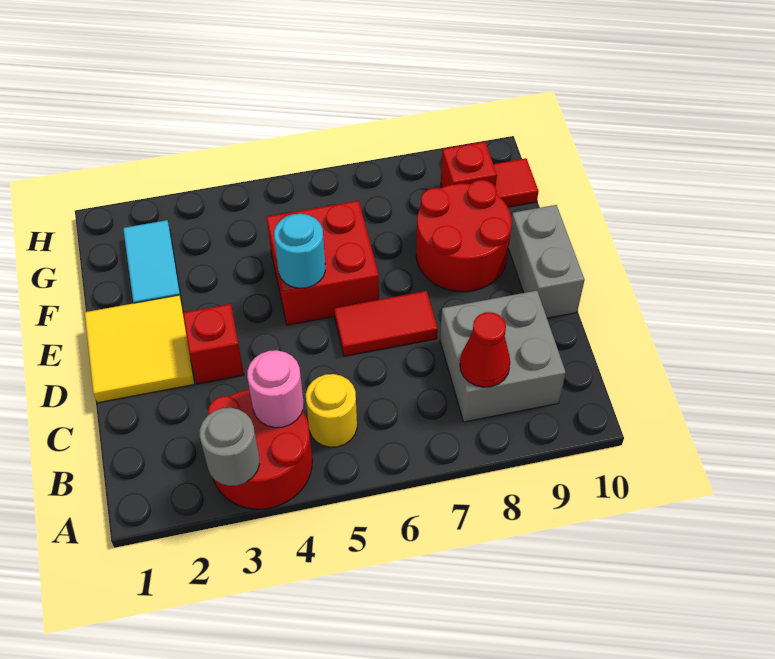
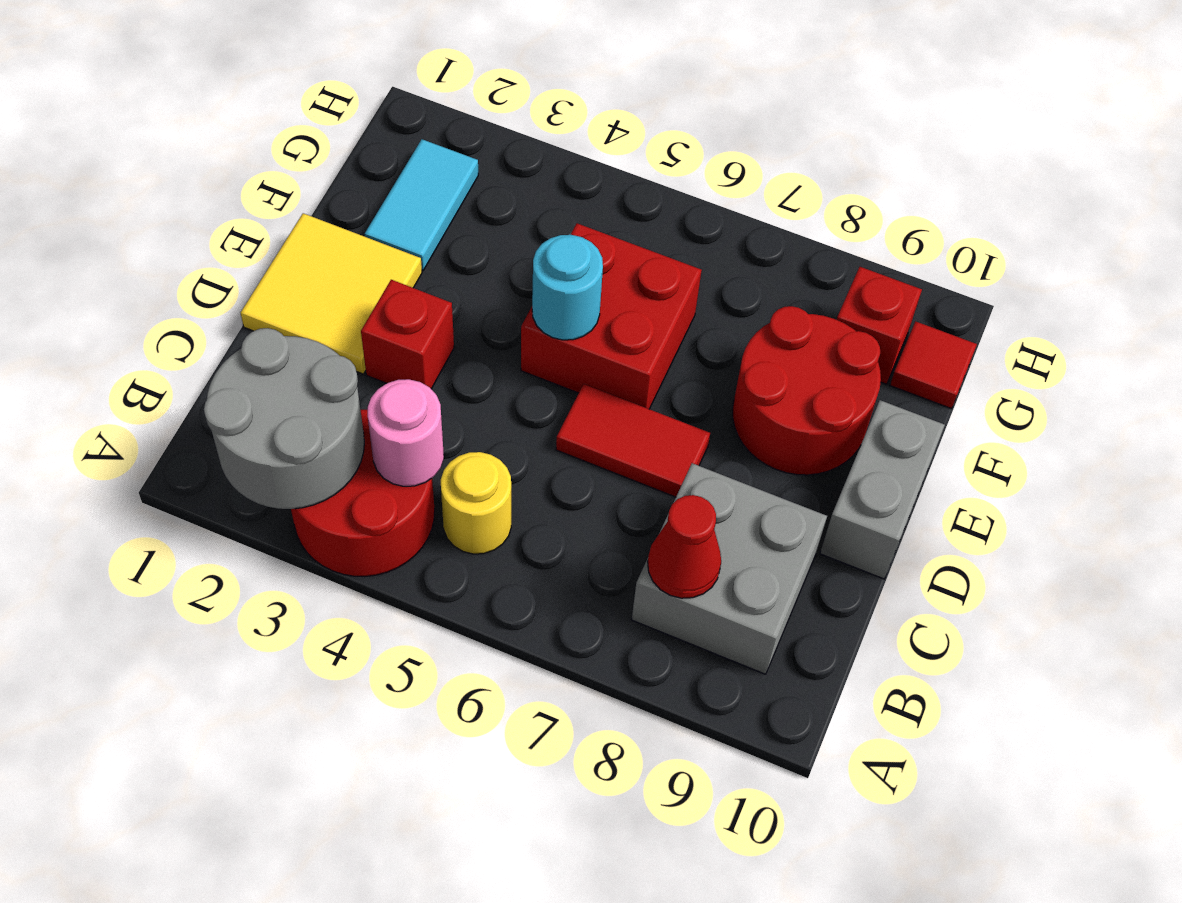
grey 1x1 round brick [200,408,260,486] -> grey 2x2 round brick [204,328,364,509]

